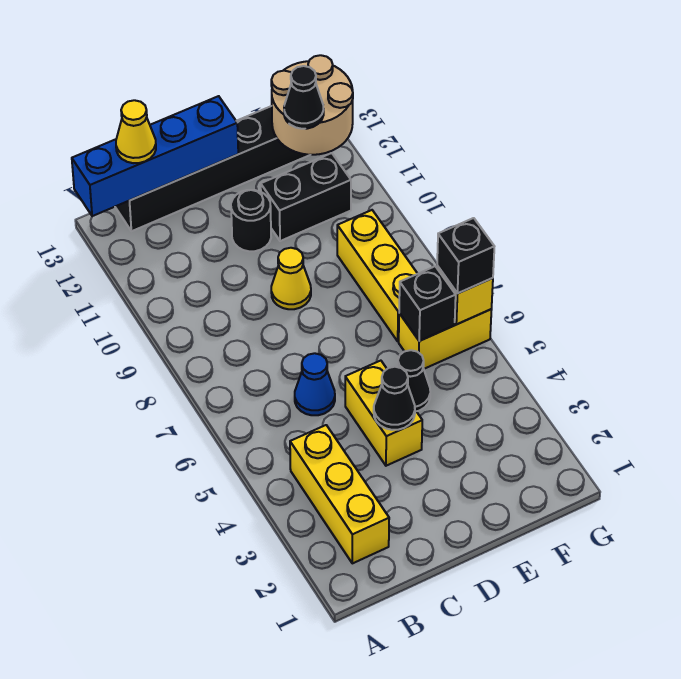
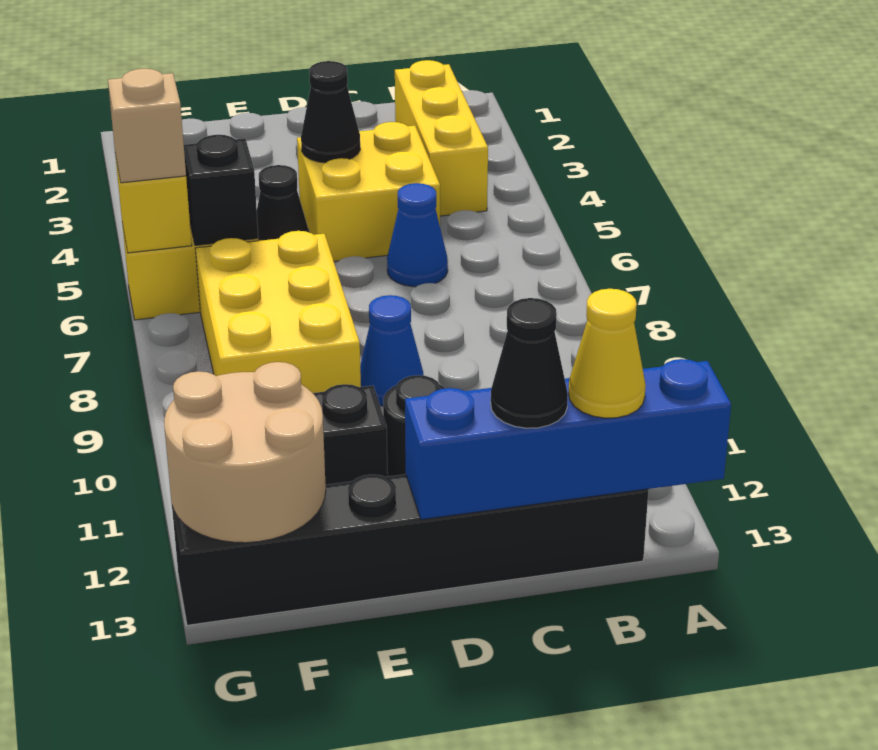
yellow 1x2 brick [345,361,422,466] -> yellow 2x2 brick [297,122,440,261]
yellow 1x1 cone [271,248,311,309] -> blue 1x1 cone [360,295,424,406]
yellow 1x3 brick [337,210,418,341] -> yellow 2x3 brick [195,231,361,393]
black 1x1 cone [284,66,324,129] -> black 1x1 cone moved to [491,298,568,428]
black 1x1 brick [437,218,494,293] -> tan 1x1 brick [108,69,186,183]

